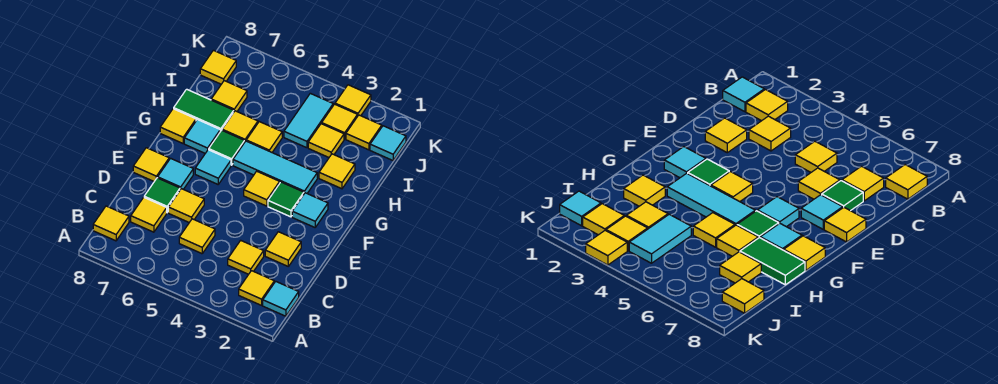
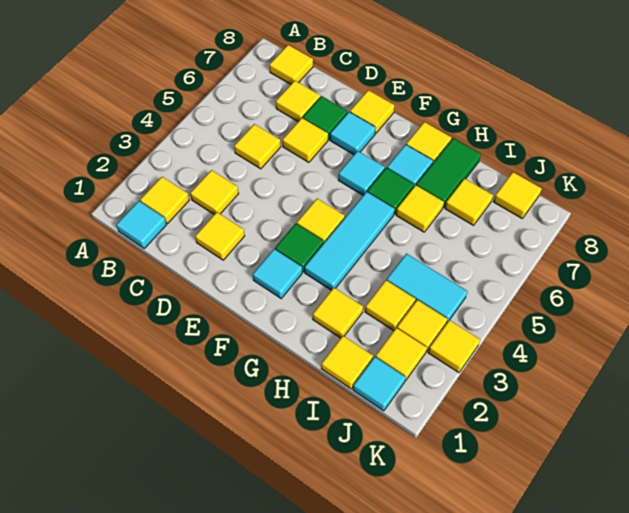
yellow 1x1 tile [246,122,282,152] -> yellow 1x1 tile moved to [321,336,373,389]

